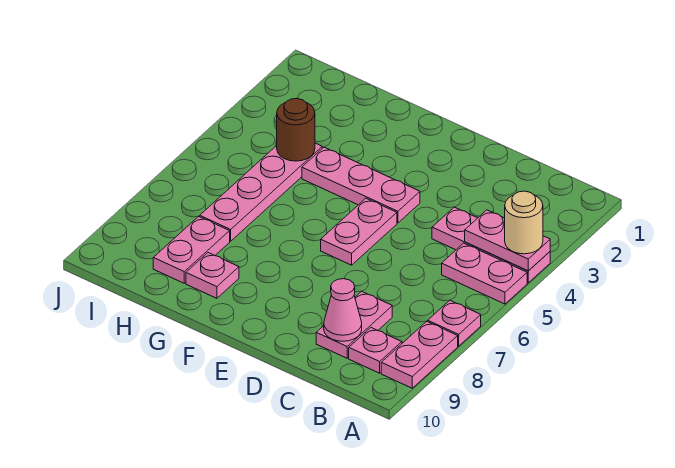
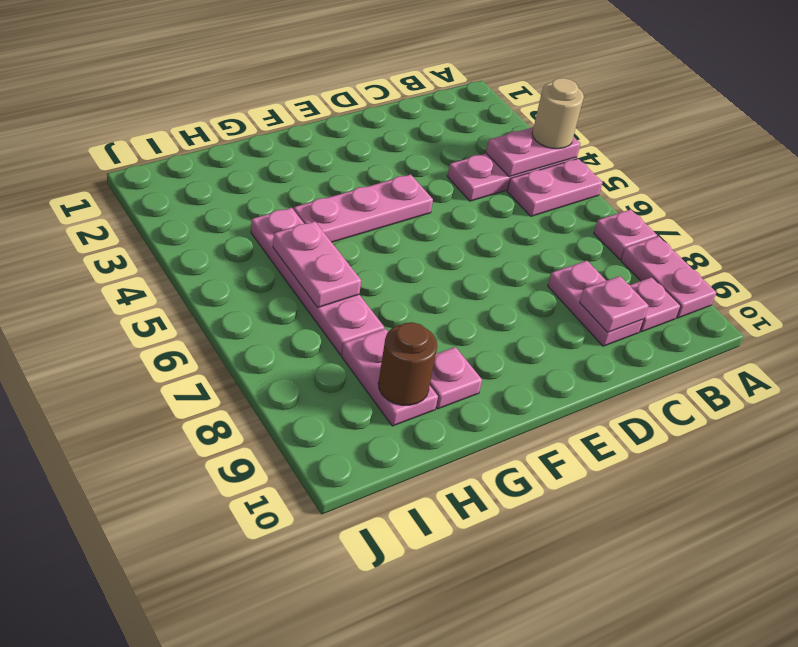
pink 1x1 cone [324,279,362,341] -> pink 1x1 plate [580,276,649,332]
pink 1x2 plate [321,198,397,265] -> pink 1x2 plate moved to [273,221,361,307]
brown 1x1 round brick [277,99,315,161] -> brown 1x1 round brick moved to [378,322,437,405]

